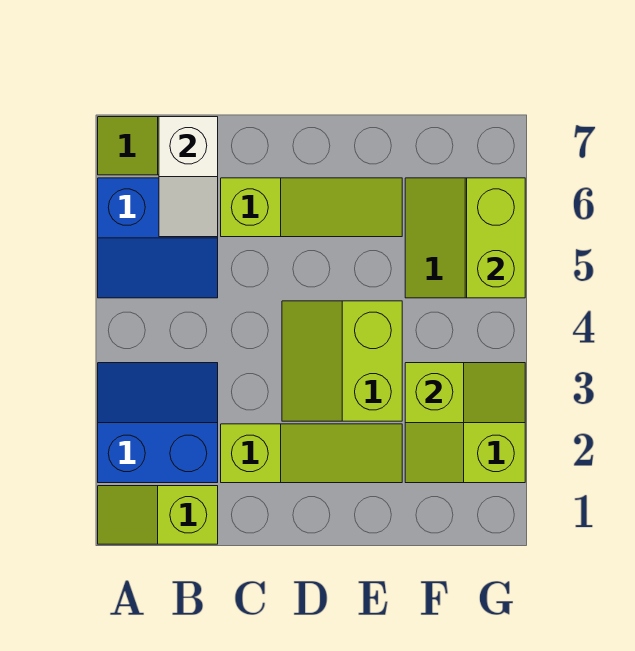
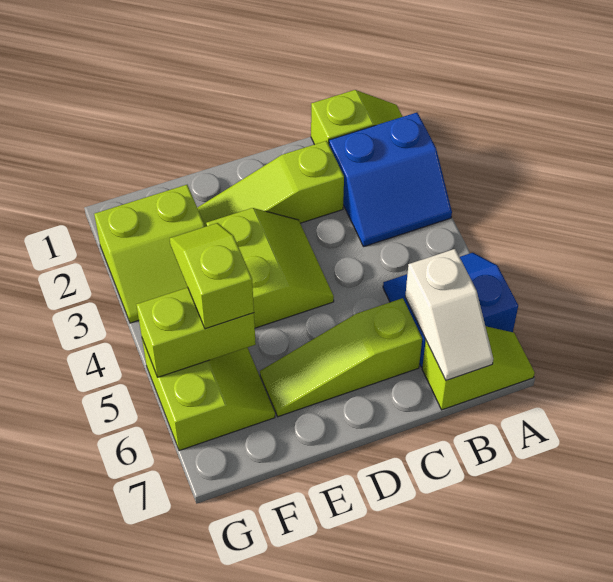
white 1x2 slope [159,117,218,237] -> white 1x2 slope turned to [405,249,493,381]
lime 1x2 slope [405,363,464,483] -> lime 1x2 slope moved to [170,223,254,329]
lime 1x2 brick [467,178,525,298] -> lime 1x2 brick turned to [136,288,256,377]

